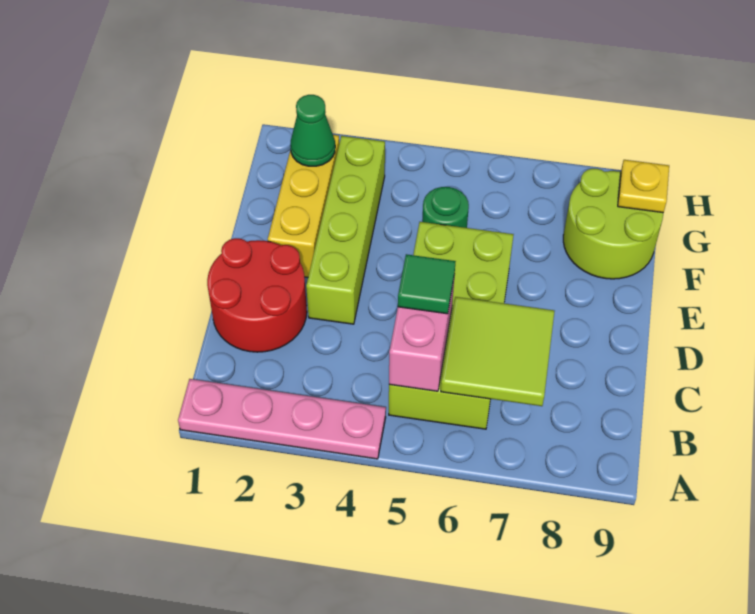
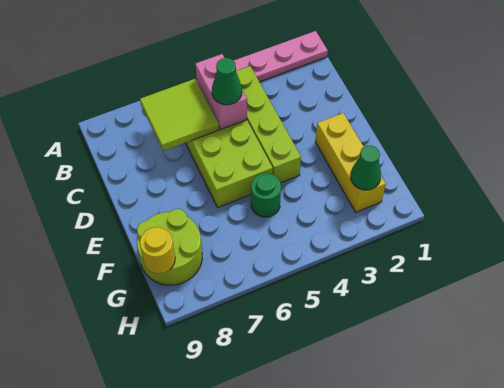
red 2x2 round brick [207,238,307,352] -> none
green 1x1 tile [398,254,456,314] -> green 1x1 cone [212,58,242,105]
lime 1x4 brick [306,136,385,324] -> lime 1x4 brick moved to [236,66,301,183]
yellow 1x1 plate [618,160,669,213] -> yellow 1x1 round brick [140,227,175,274]

